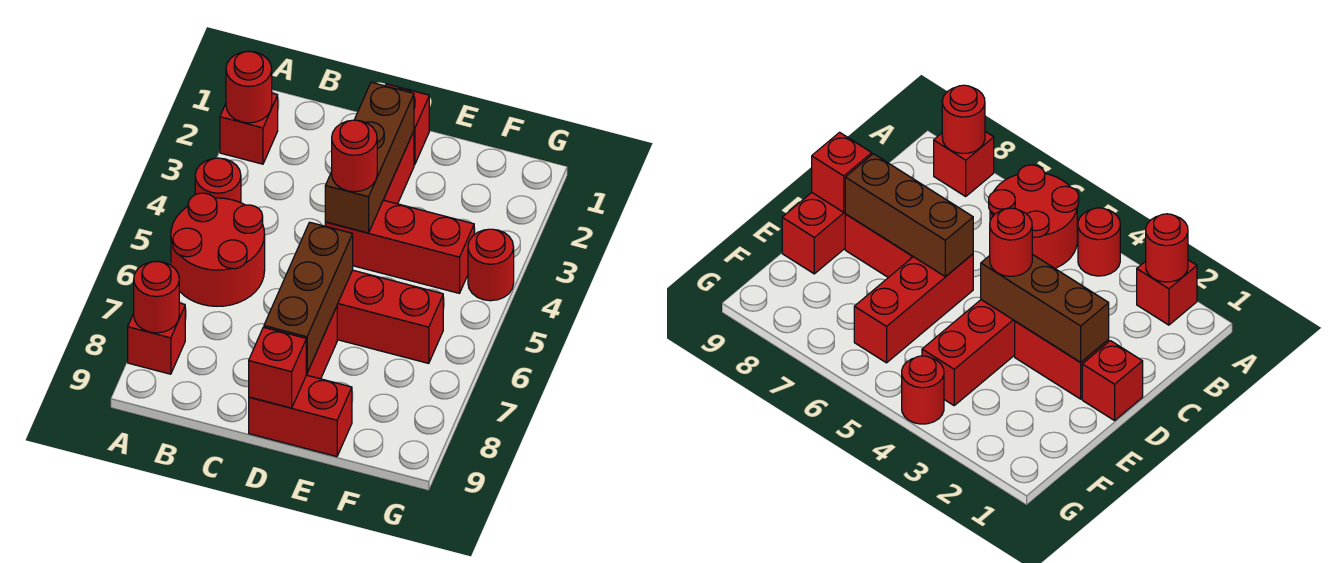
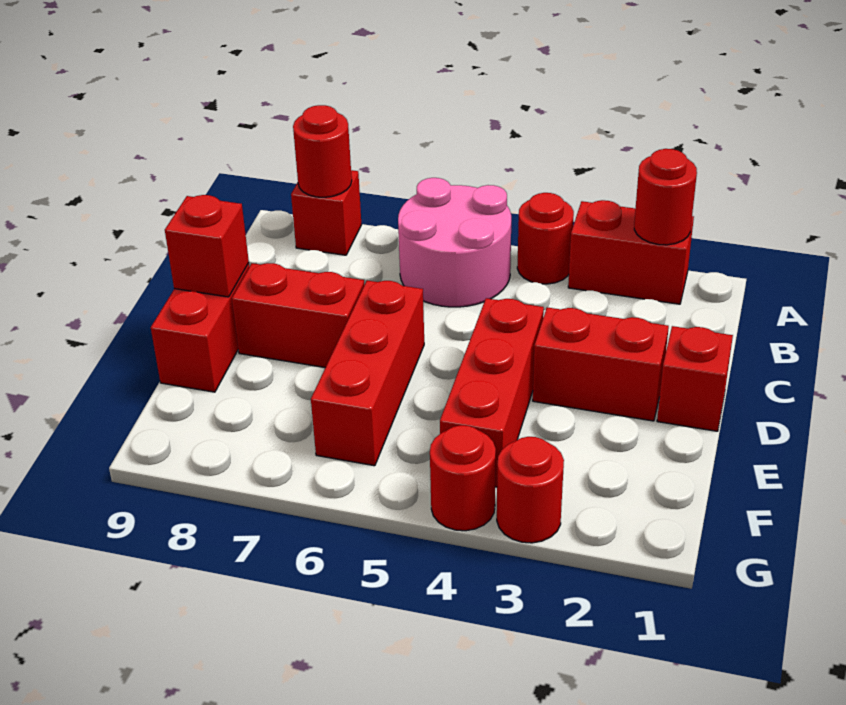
red 1x1 brick [220,93,278,164] -> red 1x2 brick [568,200,694,304]
red 2x2 round brick [171,193,265,306] -> pink 2x2 round brick [398,178,511,307]
brown 1x3 brick [325,82,414,233] -> none
red 1x1 round brick [332,120,377,192] -> red 1x1 round brick moved to [497,437,564,543]
brown 1x3 brick [264,222,353,373] -> none

